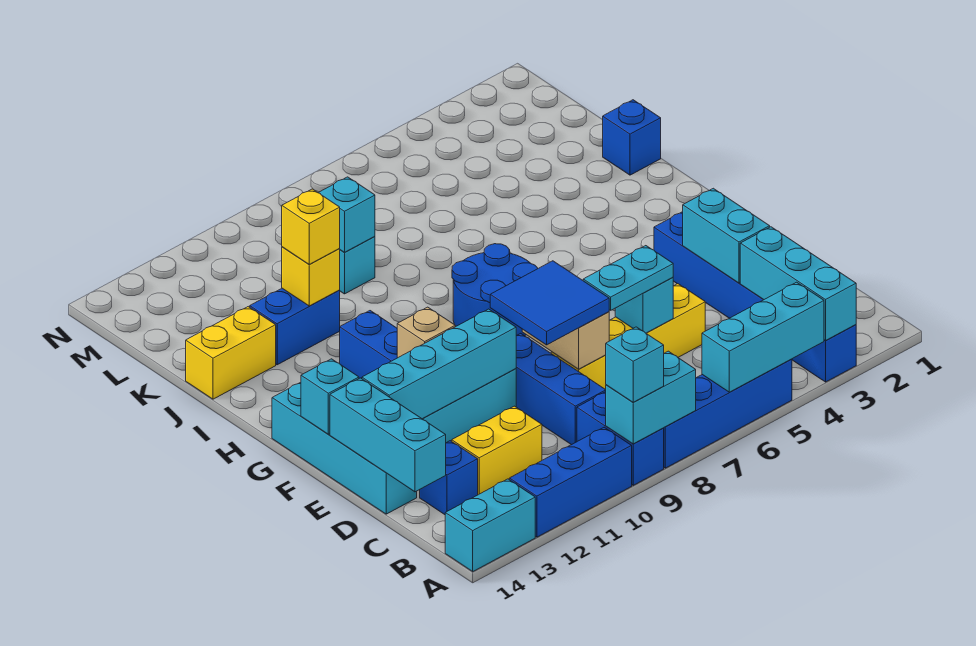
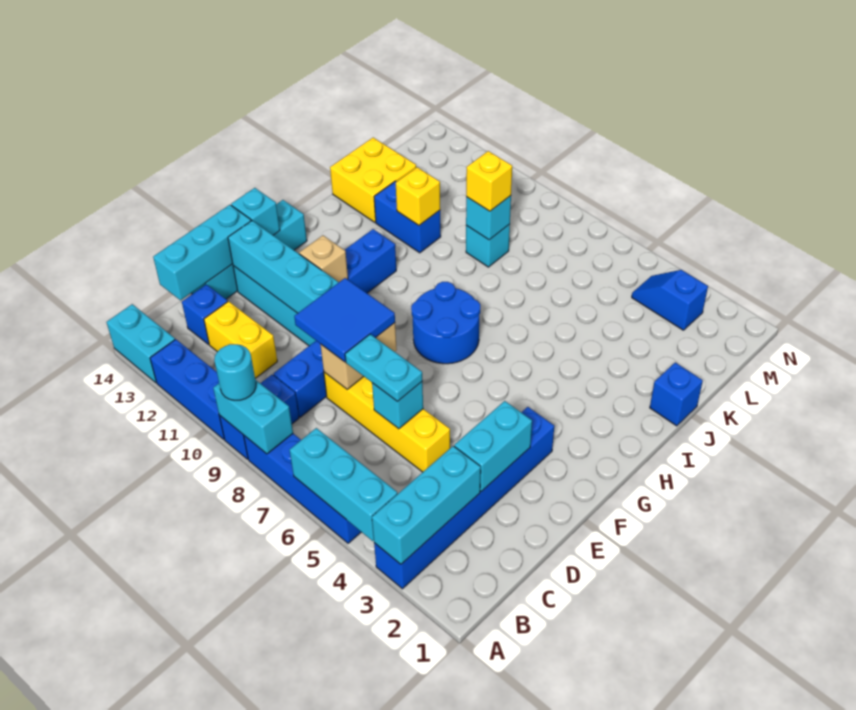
cyan 1x1 brick [606,327,664,402] -> cyan 1x1 round brick [214,344,256,400]
yellow 1x1 brick [282,189,340,265] -> yellow 1x1 brick moved to [466,151,512,211]
yellow 1x2 brick [186,307,276,399] -> yellow 2x2 brick [330,138,416,222]
none -> blue 1x2 slope [632,270,708,330]

